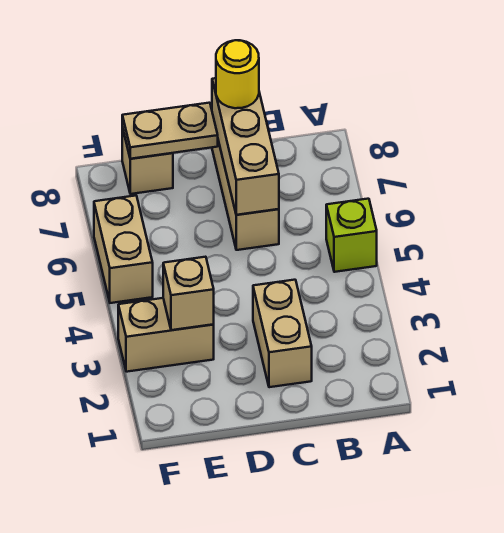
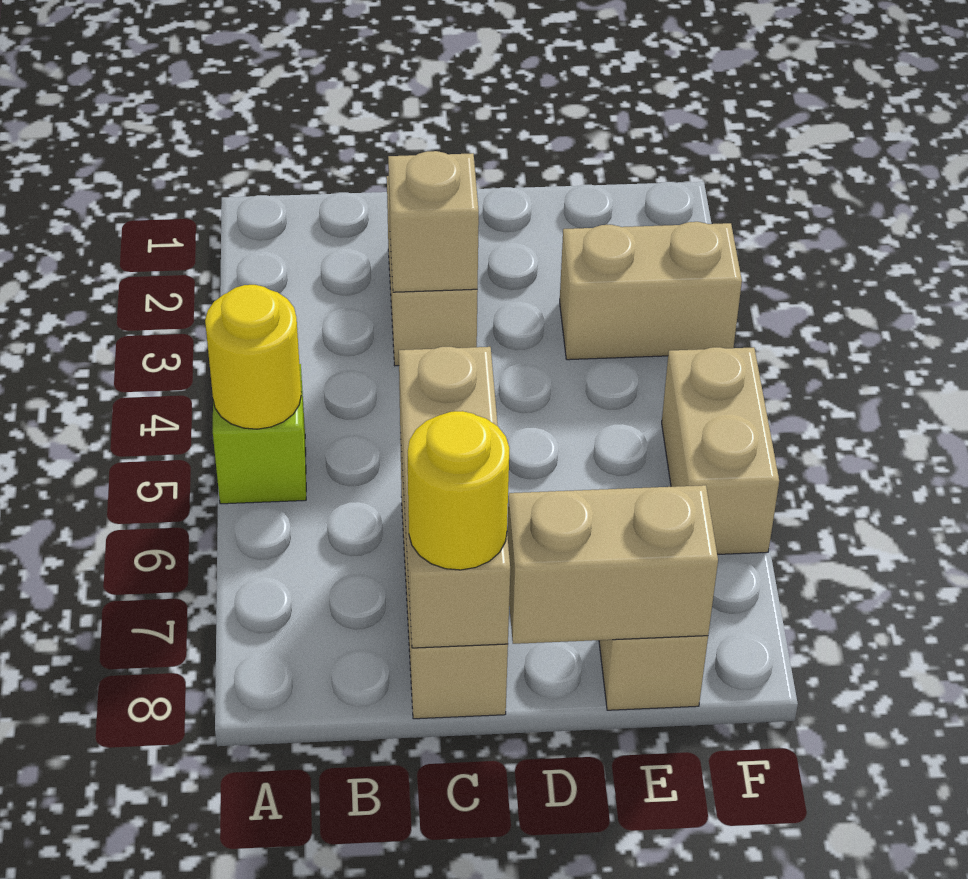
none -> yellow 1x1 round brick [205,285,301,429]
tan 1x2 plate [122,103,218,159] -> tan 1x2 brick [507,485,718,644]
tan 1x1 brick [163,257,214,330] -> tan 1x1 brick moved to [388,151,479,292]

